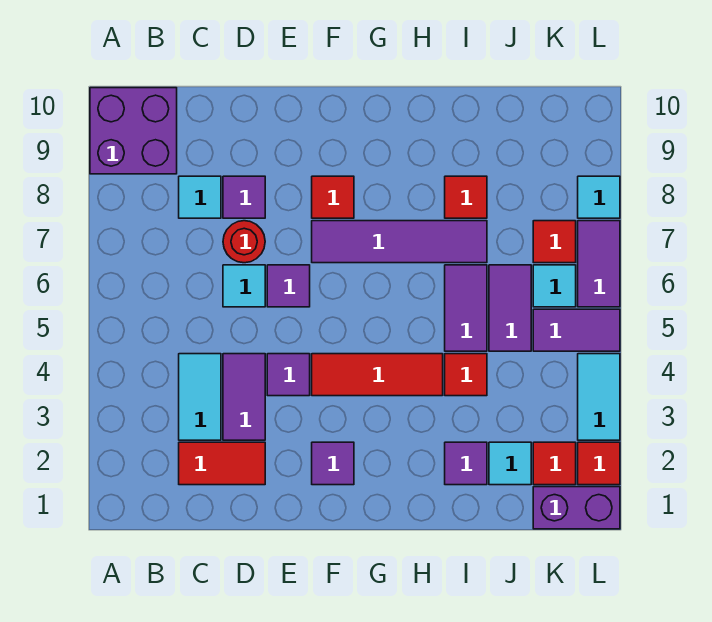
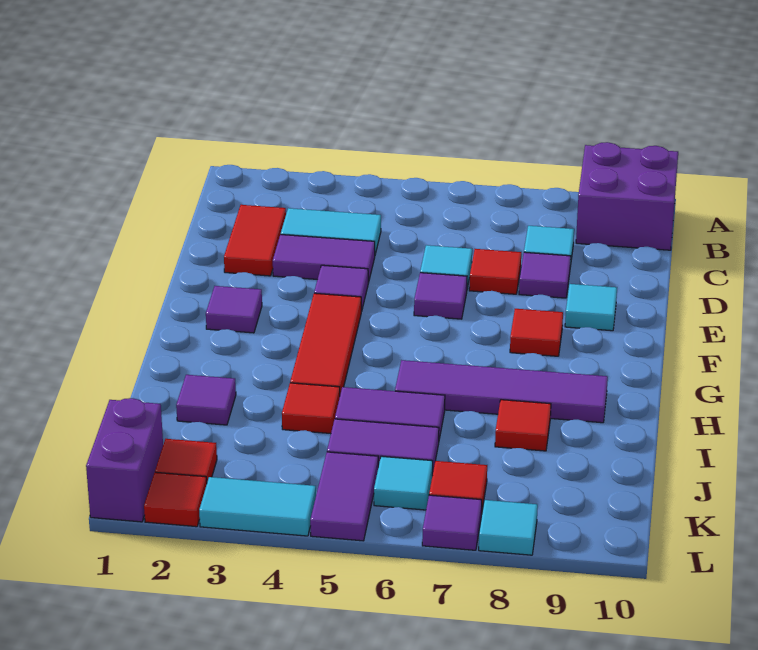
red 1x1 round brick [223,221,265,263] -> red 1x1 tile [469,249,521,294]
purple 1x4 tile [312,221,487,263] -> purple 1x4 tile turned to [395,360,608,423]
cyan 1x1 tile [489,442,531,485] -> cyan 1x1 tile moved to [565,284,617,331]
purple 1x2 tile [578,221,620,307] -> purple 1x1 tile [422,495,482,550]

